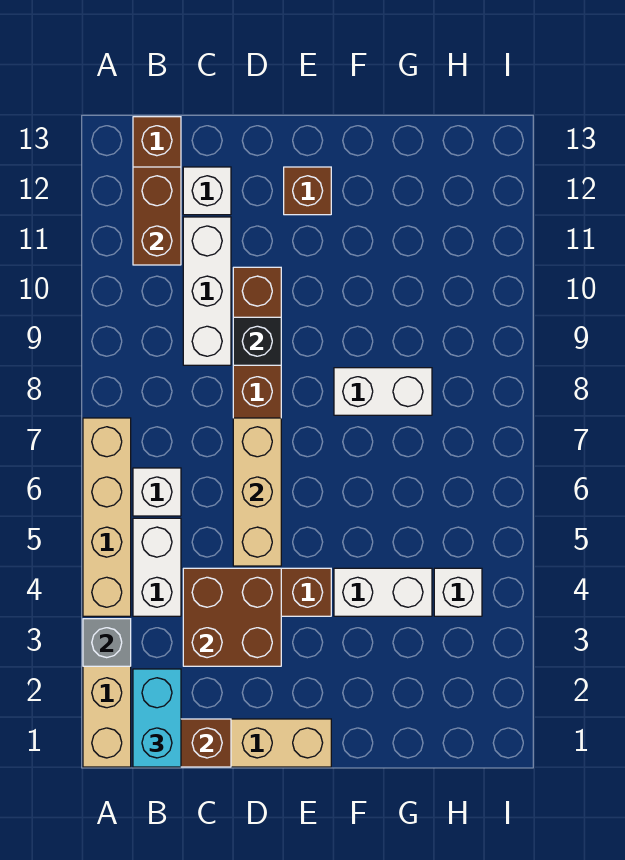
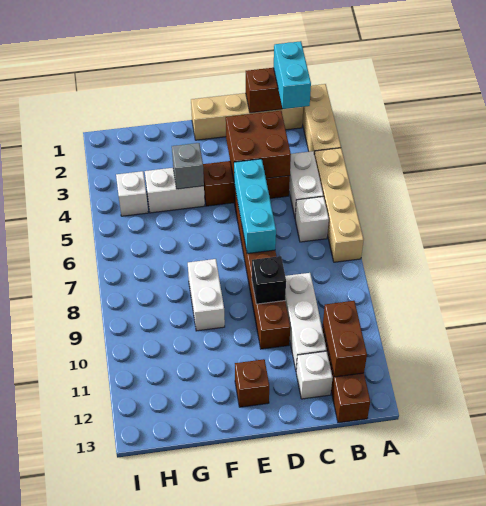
grey 1x1 brick [83,619,131,666] -> grey 1x1 brick moved to [172,143,204,189]
tan 1x3 brick [233,418,281,566] -> cyan 1x3 brick [234,159,276,254]
white 1x2 brick [334,368,432,415] -> white 1x2 brick turned to [188,259,225,331]

